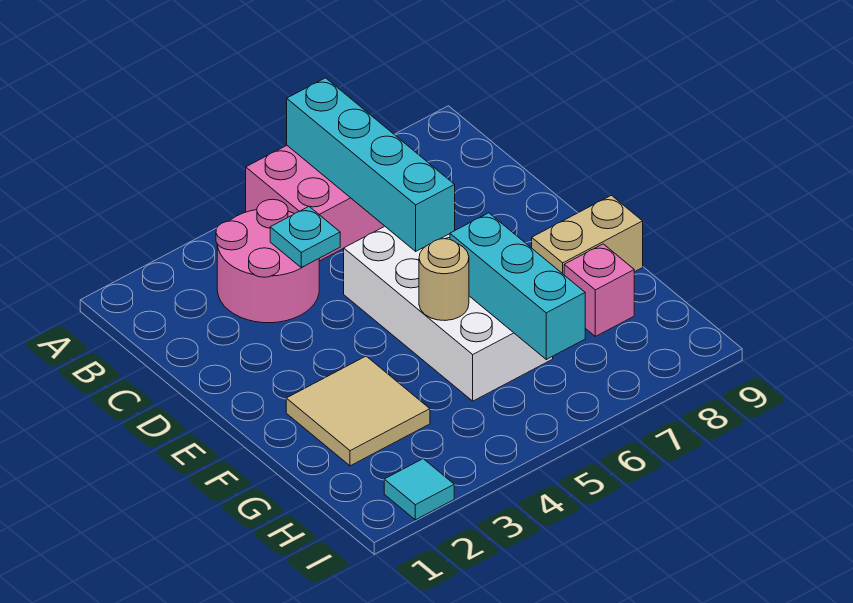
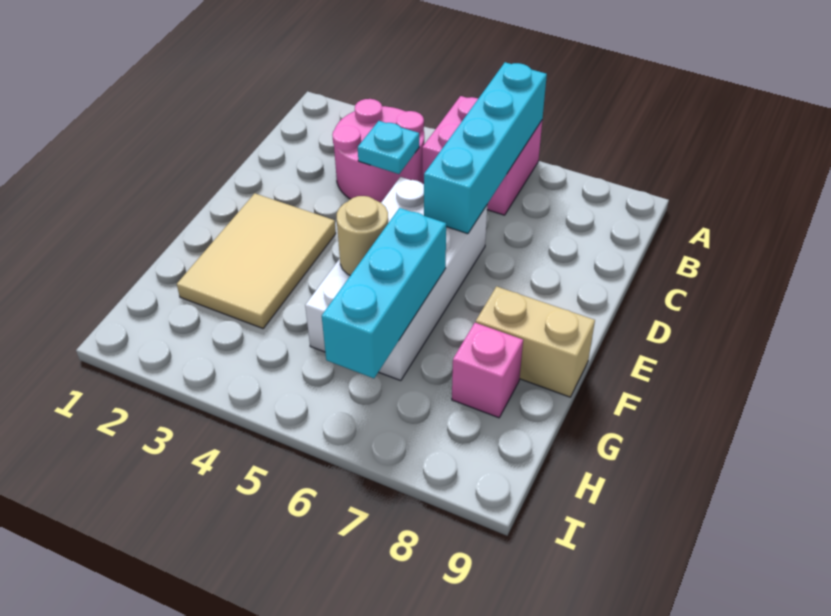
tan 2x2 tile [286,356,430,466] -> tan 2x3 tile [177,193,336,328]
cyan 1x1 tile [384,459,454,520] -> none

